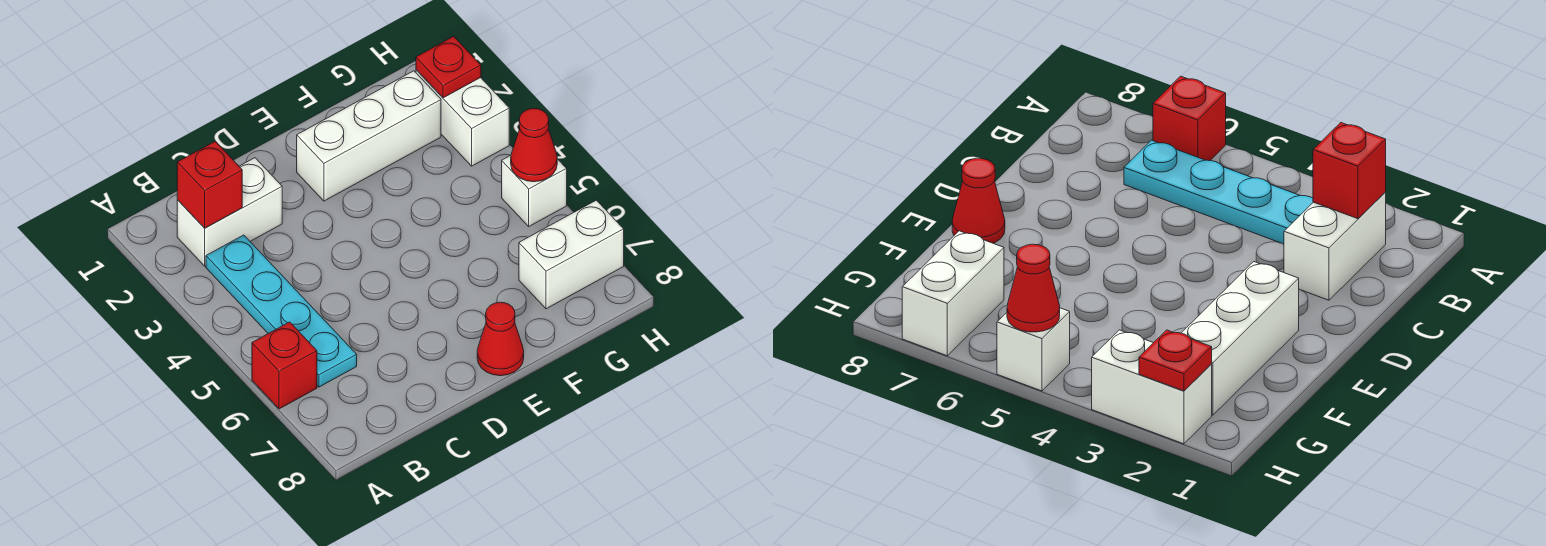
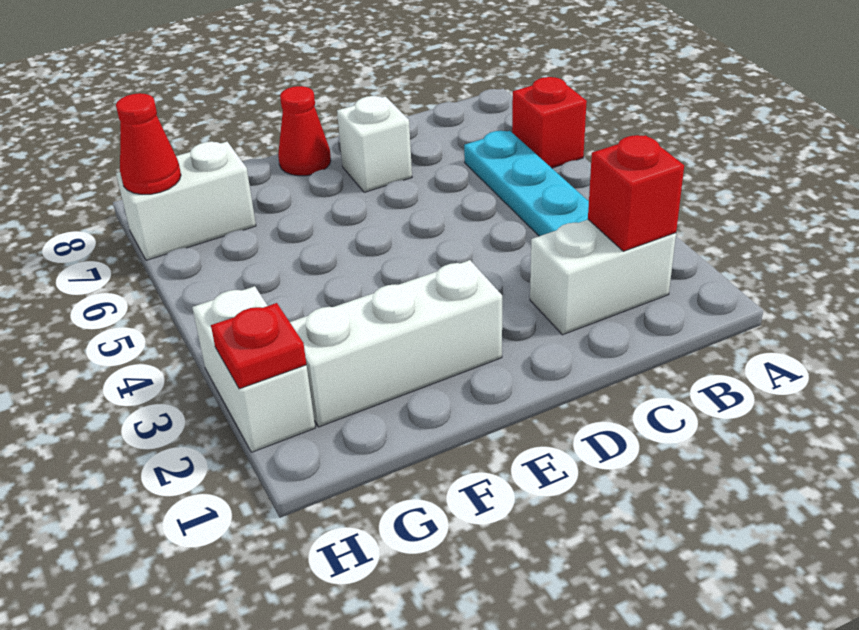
white 1x1 brick [502,155,567,226] -> white 1x1 brick moved to [337,96,412,192]
red 1x1 cone [511,108,557,182] -> red 1x1 cone moved to [116,93,181,194]

